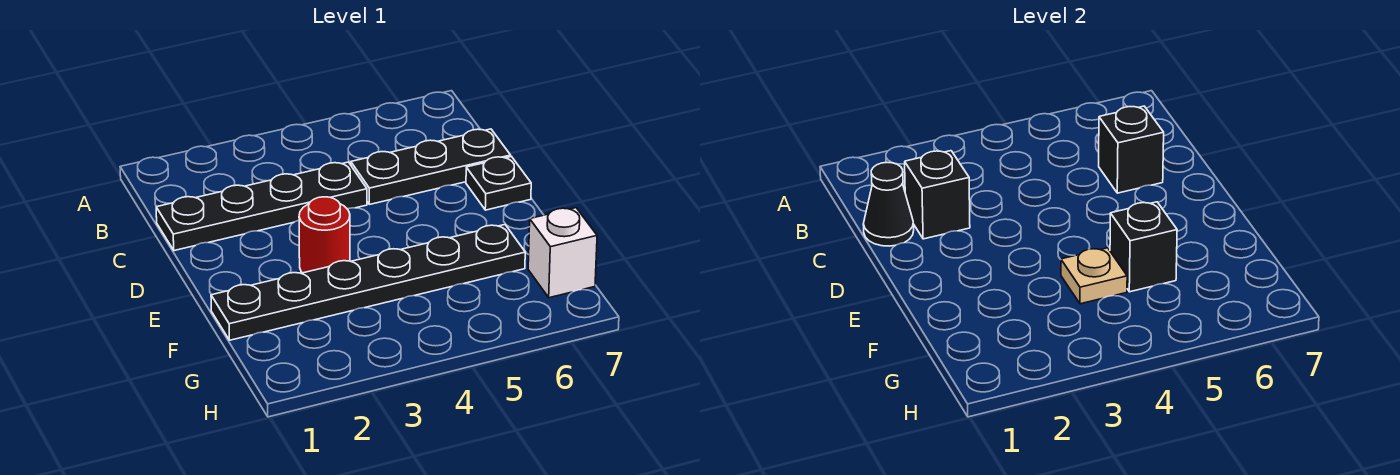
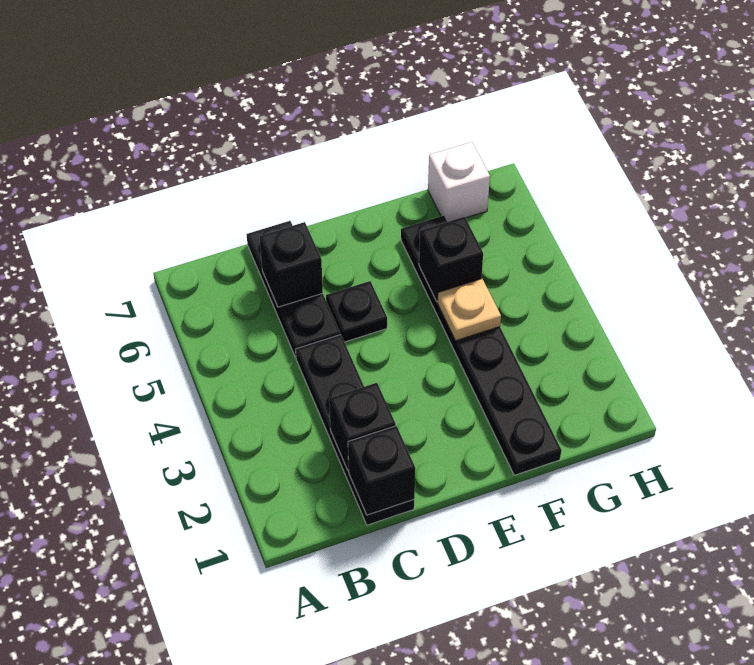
black 1x1 cone [863,162,914,246] -> black 1x1 brick [348,426,416,515]
black 1x1 plate [466,157,531,210] -> black 1x1 plate moved to [326,281,387,342]
red 1x1 round brick [299,197,350,273] -> none

